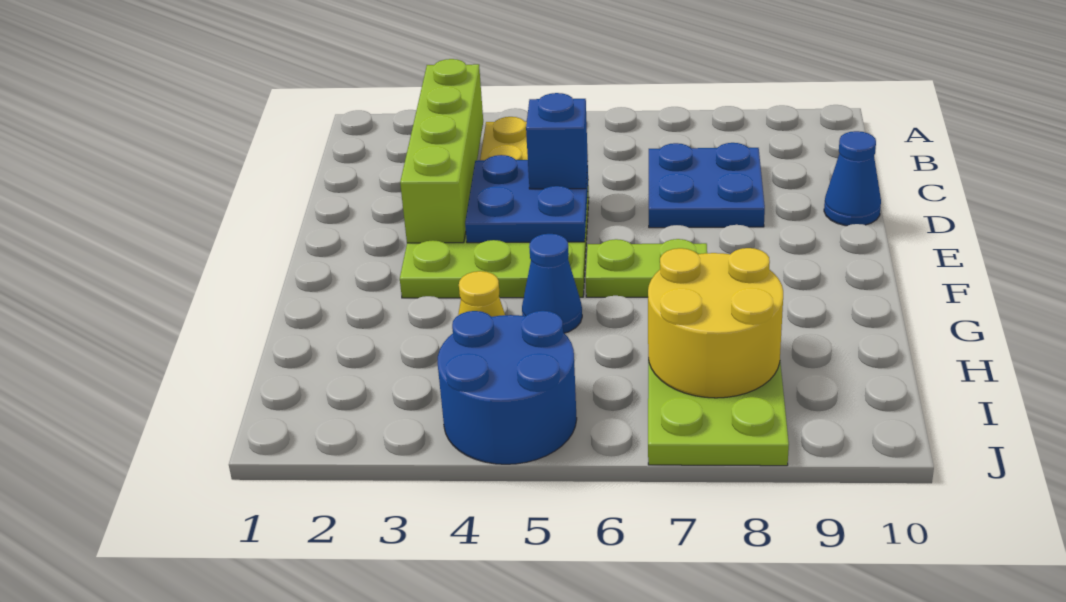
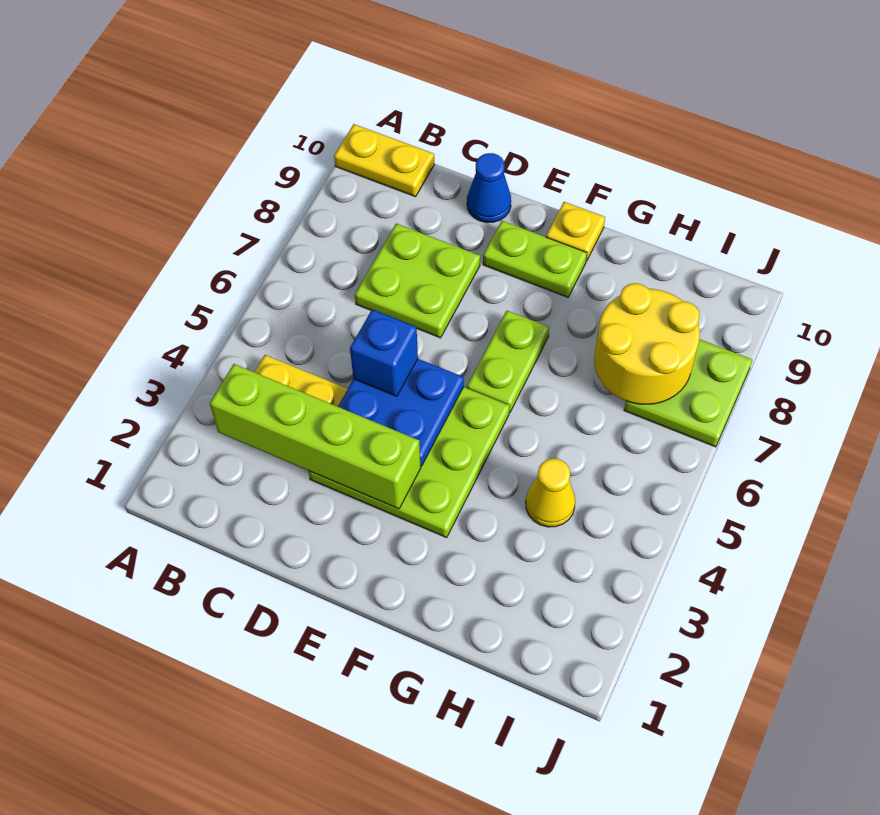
none -> yellow 1x2 plate [334,124,434,197]
blue 2x2 plate [649,143,765,228] -> lime 2x2 plate [355,224,480,338]
none -> lime 1x2 plate [483,221,587,297]
none -> yellow 1x1 plate [546,202,605,261]
blue 1x1 cone [522,234,582,333] -> none
blue 2x2 round brick [438,311,577,464] -> none

